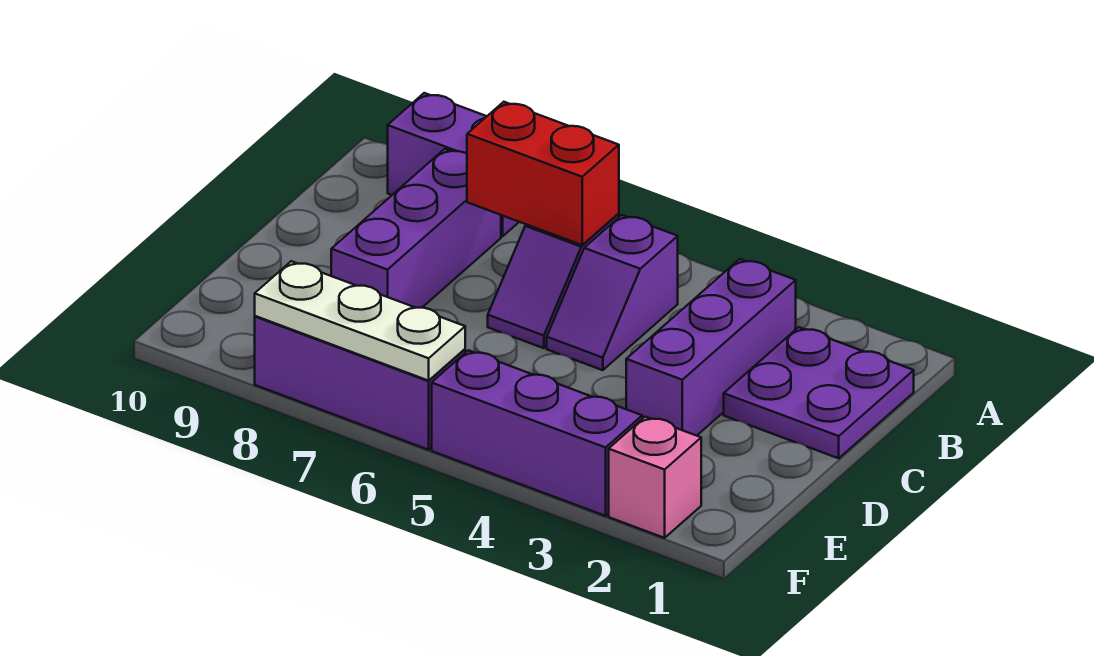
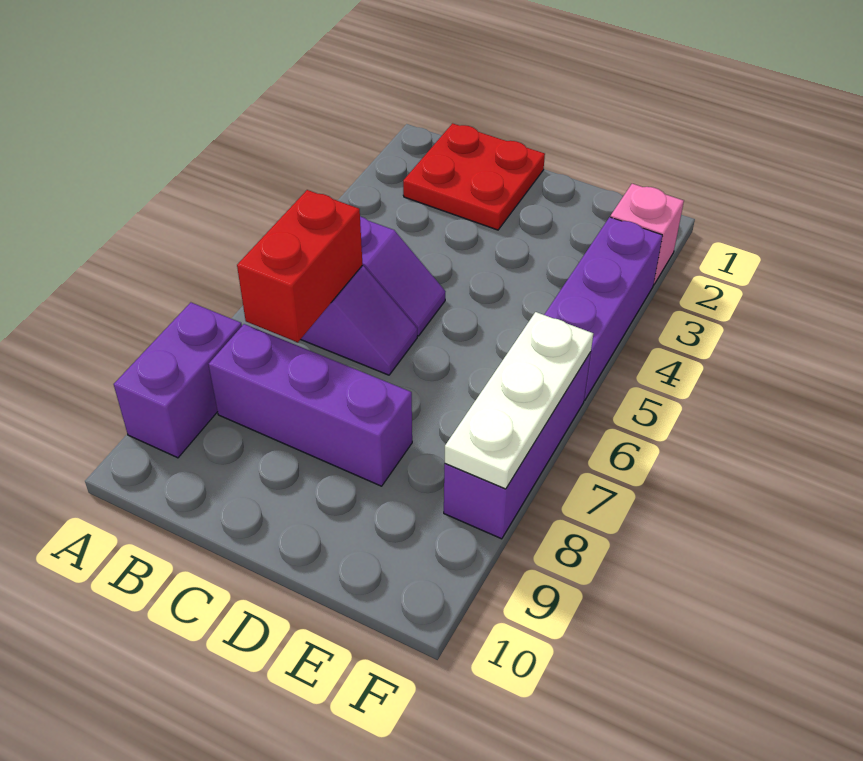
purple 2x2 plate [724,327,914,458] -> red 2x2 plate [403,123,545,230]
purple 1x3 brick [626,259,796,436] -> none

